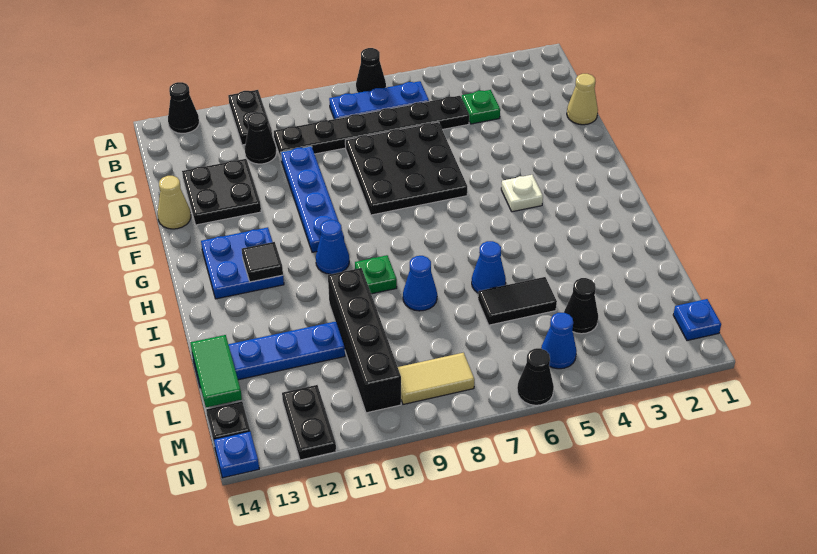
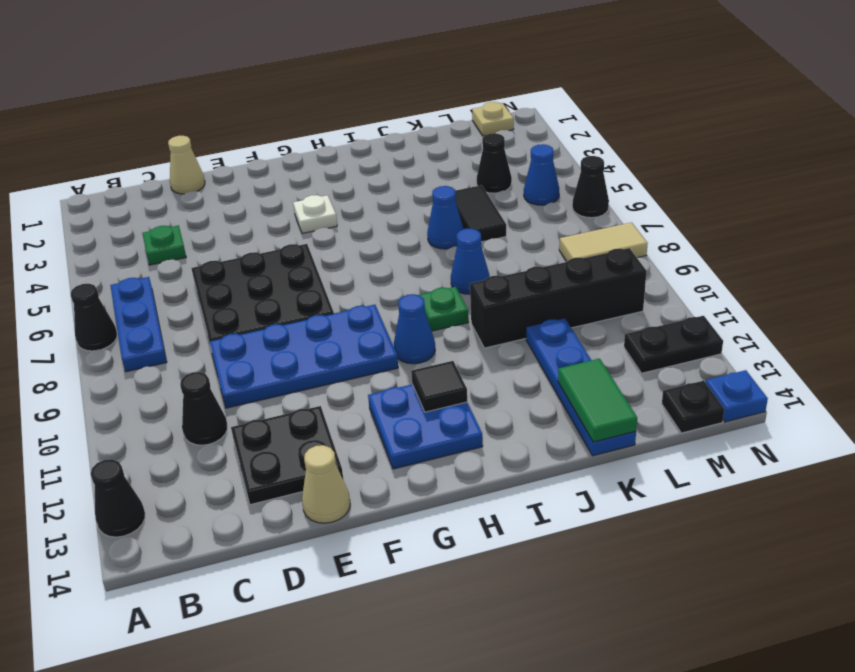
black 1x2 plate [228,90,272,145] -> none
black 1x6 plate [274,96,469,158] -> none
blue 1x4 plate [281,146,344,252] -> blue 2x4 plate [210,305,398,408]
green 1x2 tile [191,335,242,407] -> green 1x2 tile turned to [558,359,637,442]
blue 1x1 plate [673,299,721,341] -> tan 1x1 plate [472,102,514,136]
tan 1x2 tile [398,353,475,404] -> tan 1x2 tile turned to [559,223,648,262]

